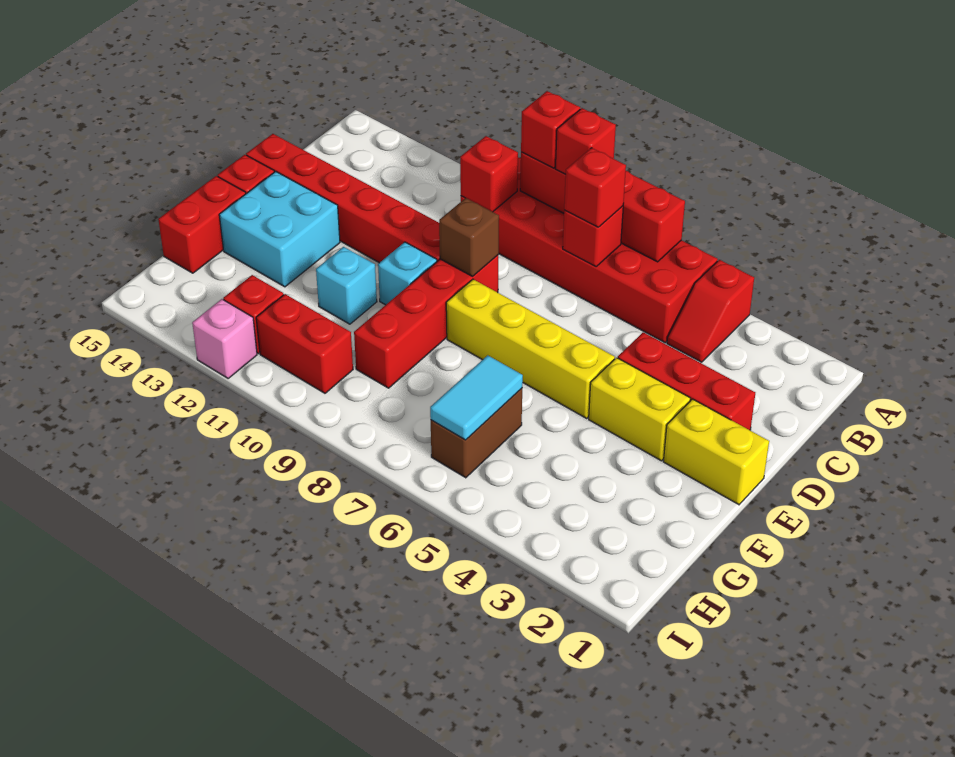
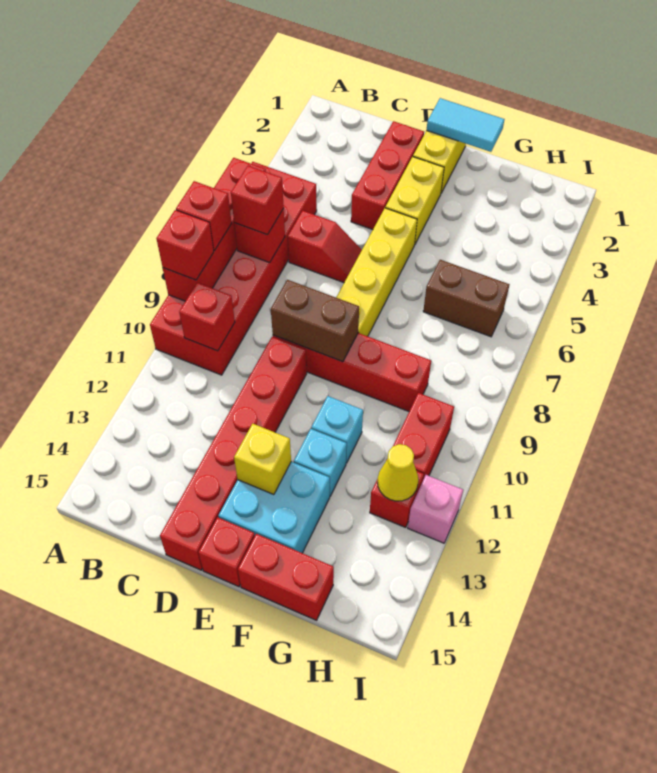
red 1x2 slope [667,260,754,362] -> red 1x2 slope moved to [288,211,362,283]
brown 1x1 brick [439,198,499,276] -> brown 1x2 brick [271,280,359,362]
cyan 1x1 brick [378,242,437,305] -> cyan 1x1 brick moved to [294,429,347,496]
none -> yellow 1x1 brick [234,424,291,495]
cyan 1x2 tile [430,355,523,440] -> cyan 1x2 tile moved to [427,98,504,152]
none -> yellow 1x1 cone [378,444,418,501]

